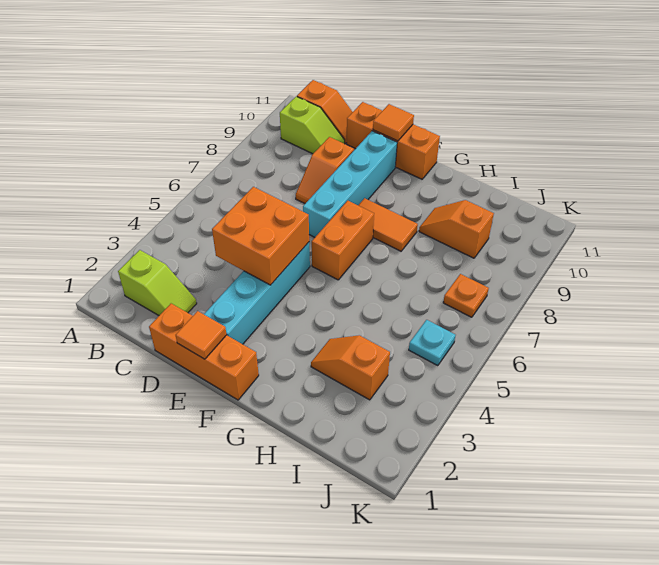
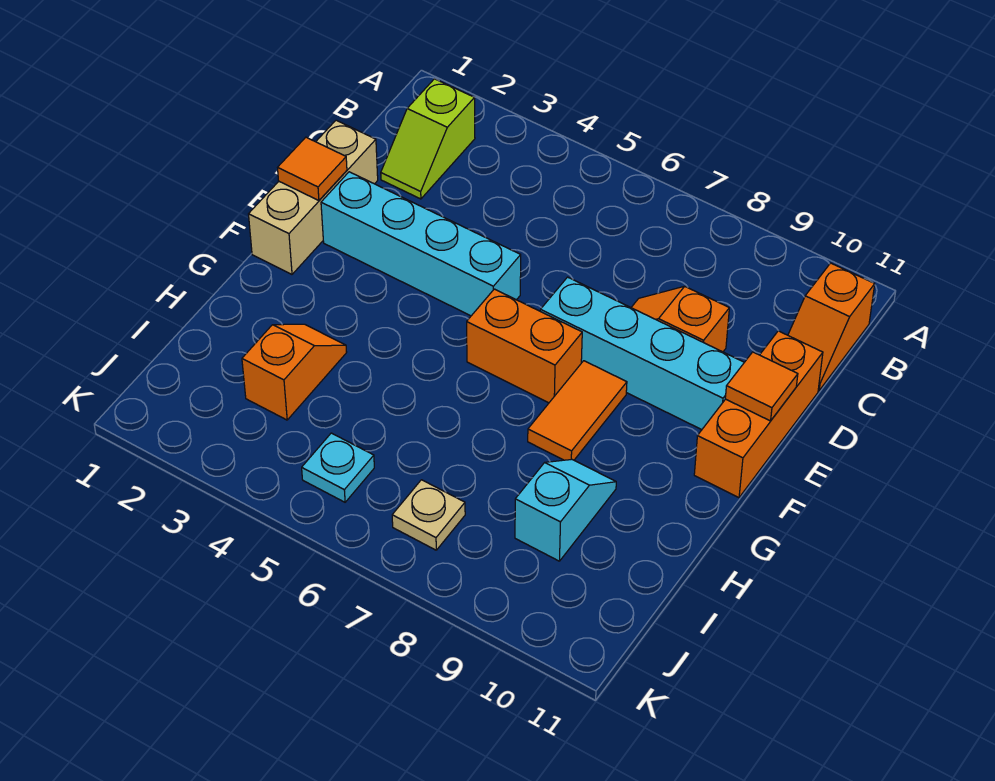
lime 1x2 slope [280,97,345,154] -> none
orange 1x3 brick [149,304,259,400] -> tan 1x3 brick [249,120,378,274]
orange 2x2 brick [212,187,309,285] -> none
orange 1x2 slope [419,200,494,258] -> cyan 1x2 slope [515,459,616,561]
orange 1x1 plate [443,274,489,317] -> tan 1x1 plate [392,480,465,550]

